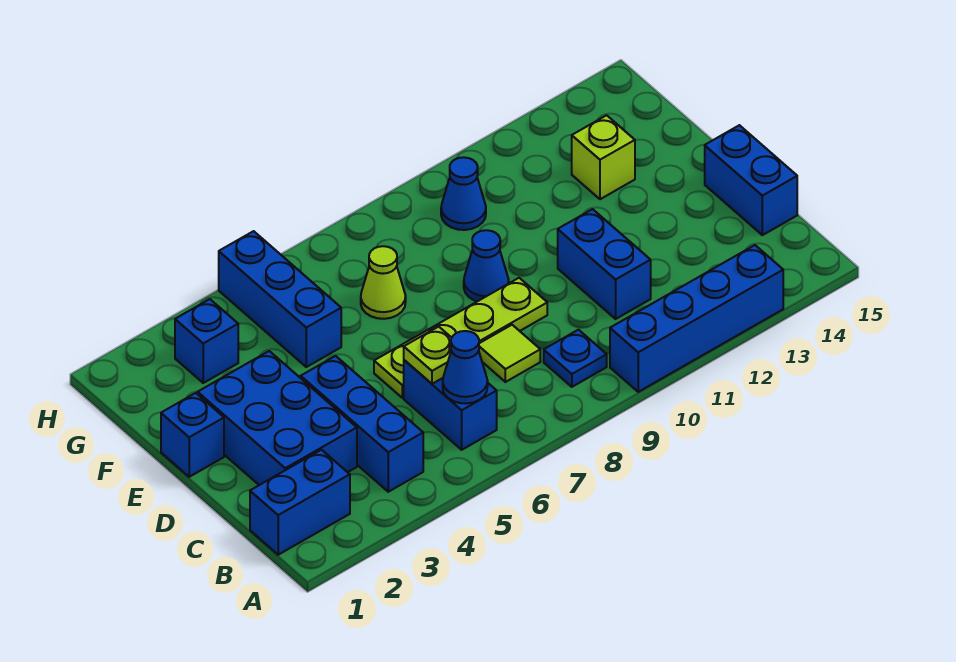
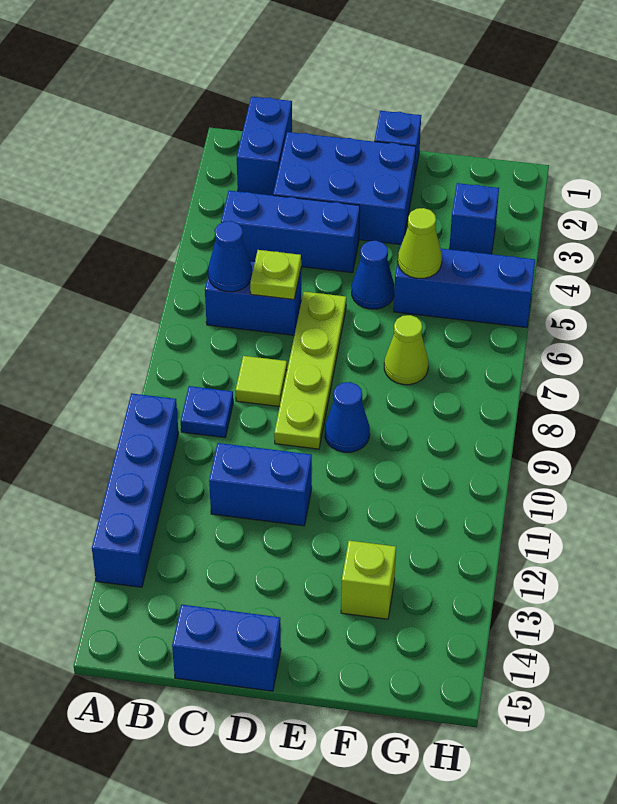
none -> lime 1x1 cone [398,208,442,278]
blue 1x1 cone [441,157,486,230] -> blue 1x1 cone moved to [352,241,395,309]

